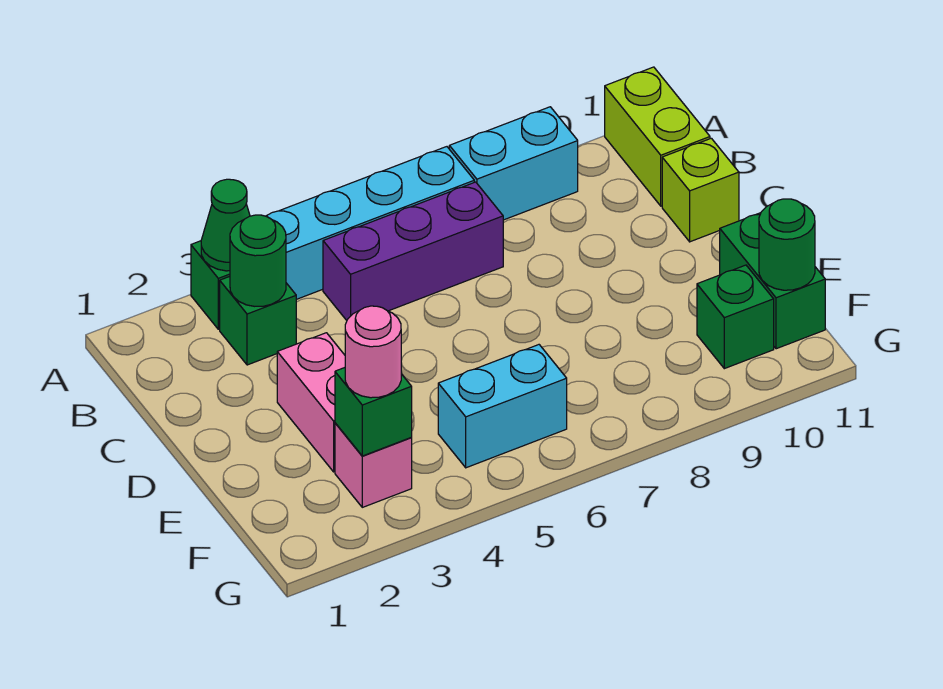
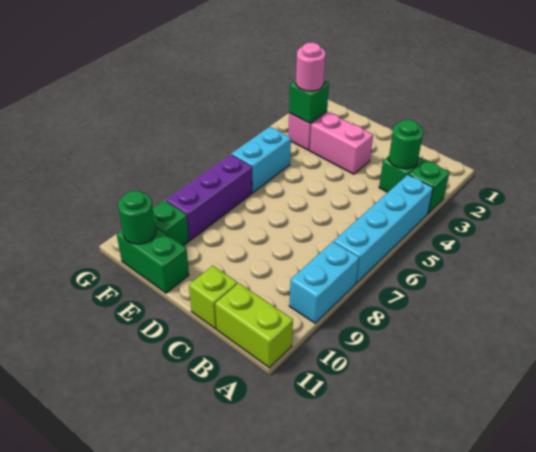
green 1x1 cone [201,179,250,271] -> none
purple 1x3 brick [323,182,503,320] -> purple 1x3 brick moved to [166,154,252,241]

